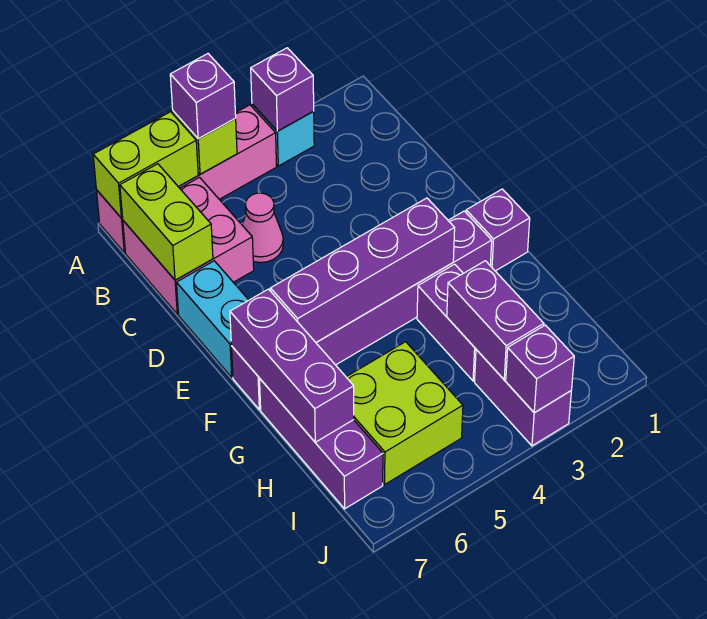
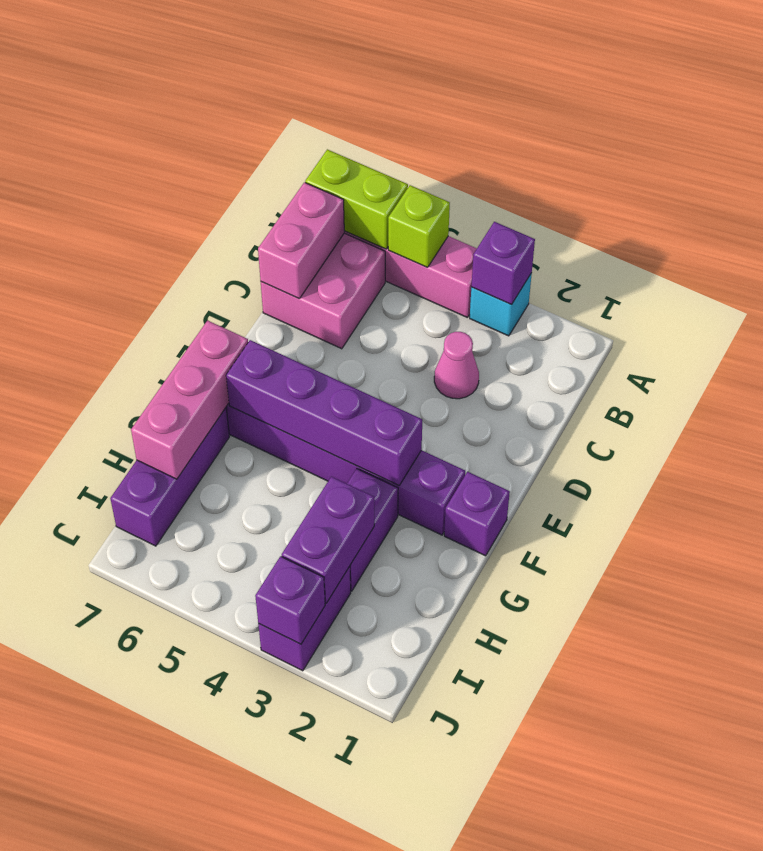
purple 1x1 brick [170,54,236,138] -> none
lime 1x2 brick [120,164,213,280] -> pink 1x2 brick [258,182,344,299]
pink 1x1 cone [242,193,283,263] -> pink 1x1 cone moved to [434,332,479,399]
cyan 1x2 brick [176,261,249,377] -> none
purple 1x3 brick [230,289,354,442] -> pink 1x3 brick [131,321,248,479]
lime 2x2 brick [346,342,463,484] -> none

